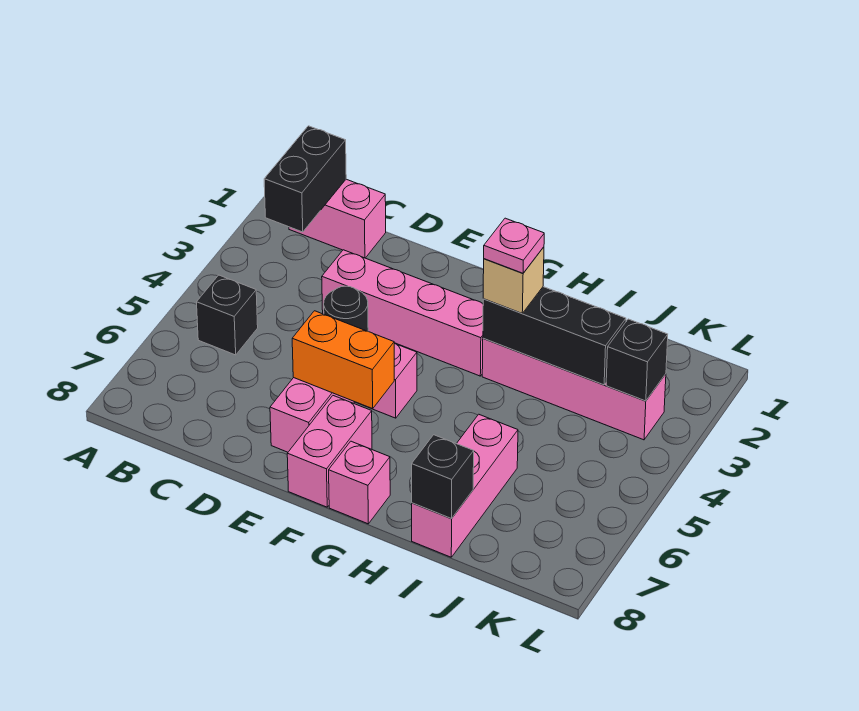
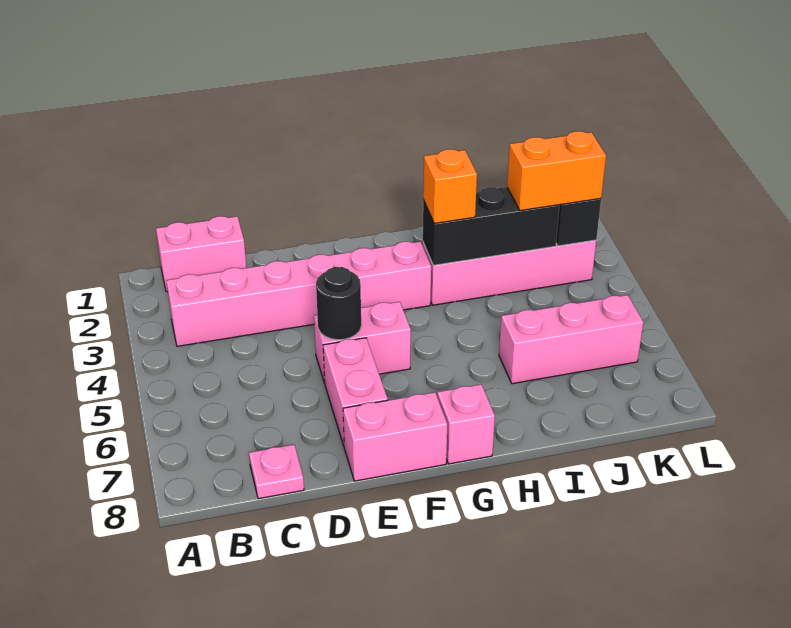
black 1x2 brick [264,126,346,232] -> none
black 1x1 brick [197,275,258,355] -> none
pink 1x4 brick [322,250,483,376] -> pink 1x6 brick [166,241,431,346]
orange 1x2 brick [292,311,394,409] -> orange 1x2 brick moved to [507,131,606,211]
pink 1x2 brick [287,396,372,507] -> pink 1x2 brick turned to [343,392,447,481]
tan 1x1 brick [483,247,544,313] -> orange 1x1 brick [423,149,477,223]
pink 1x1 plate [484,218,544,273] -> pink 1x1 plate moved to [249,445,304,499]
pink 1x3 brick [412,414,518,557] -> pink 1x3 brick turned to [499,295,643,384]
black 1x1 brick [412,435,474,519] -> none

